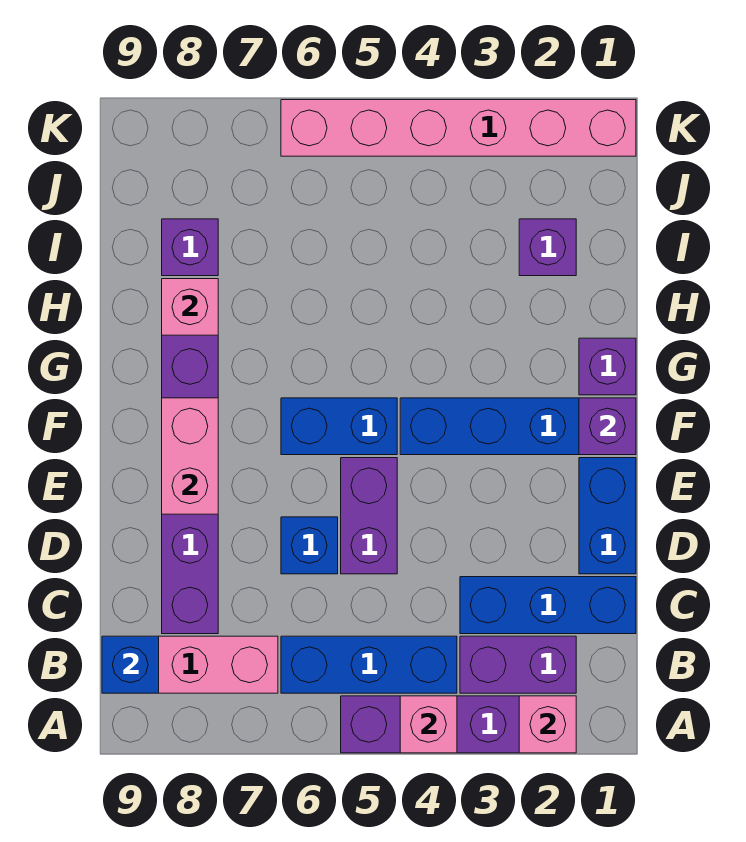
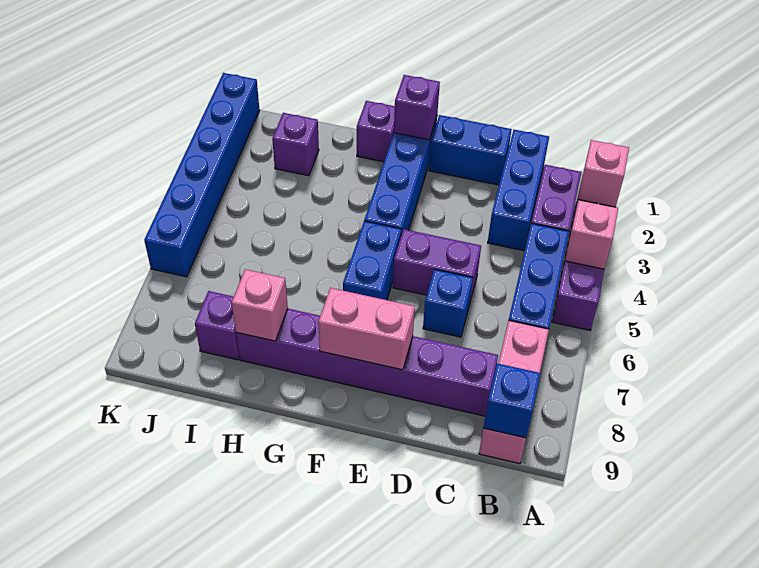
pink 1x6 brick [281,100,636,156] -> blue 1x6 brick [144,73,260,277]

